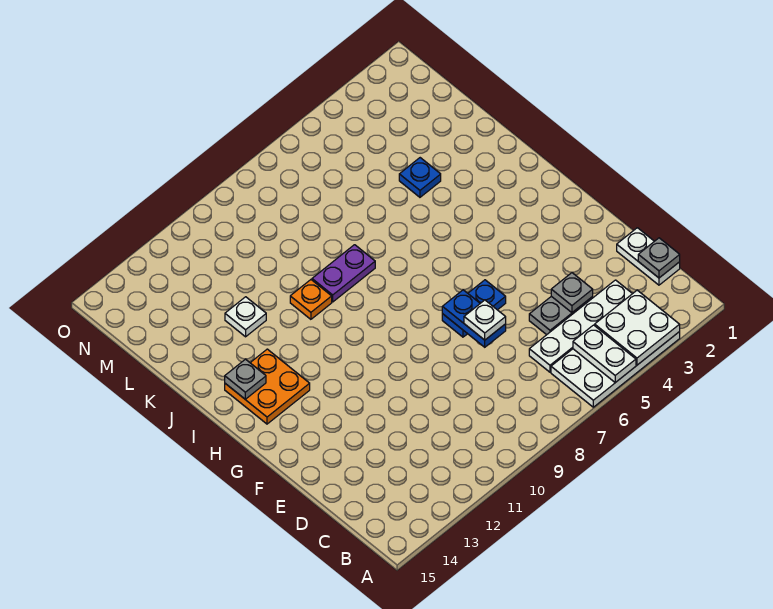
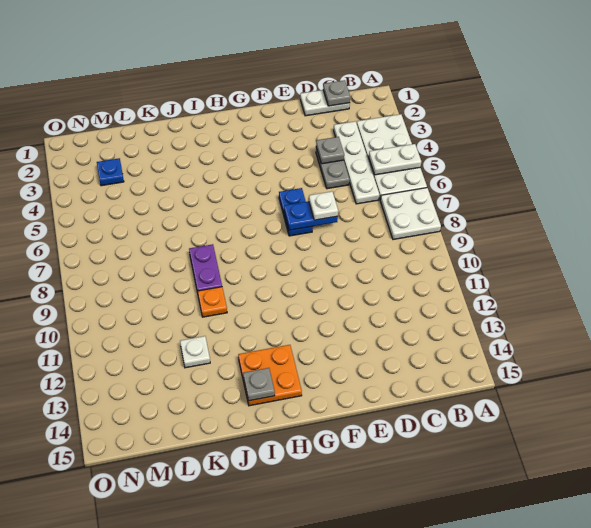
white 2x2 plate [595,290,680,365] -> white 2x2 plate moved to [380,188,441,240]
blue 1x1 plate [399,158,441,197] -> blue 1x1 plate moved to [97,158,124,186]

